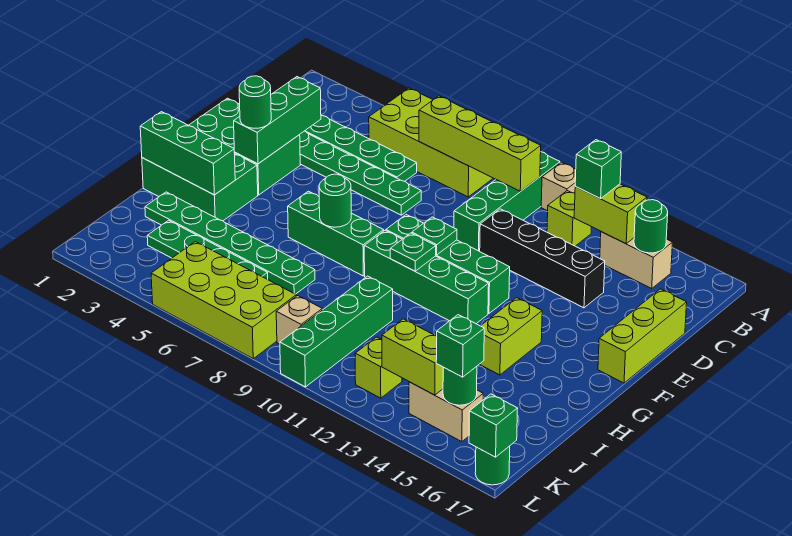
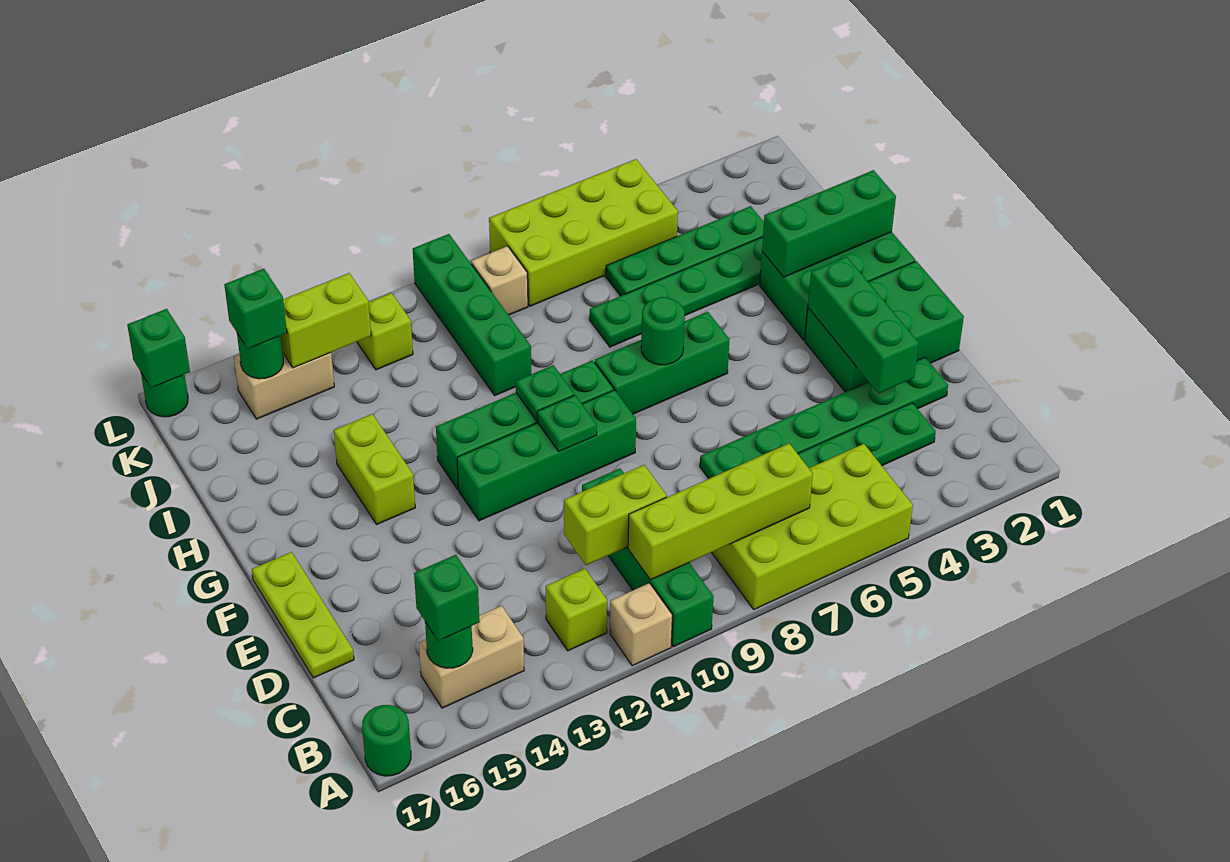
lime 1x2 brick [574,184,647,244] -> lime 1x2 brick moved to [564,465,667,565]
green 1x1 brick [575,140,621,199] -> green 1x1 brick moved to [414,555,479,641]
black 1x4 brick [480,209,605,308] -> none
lime 1x3 brick [598,289,687,383] -> lime 1x3 plate [252,552,354,678]
green 1x1 round brick [239,76,271,128] -> green 1x1 round brick moved to [362,705,411,776]

